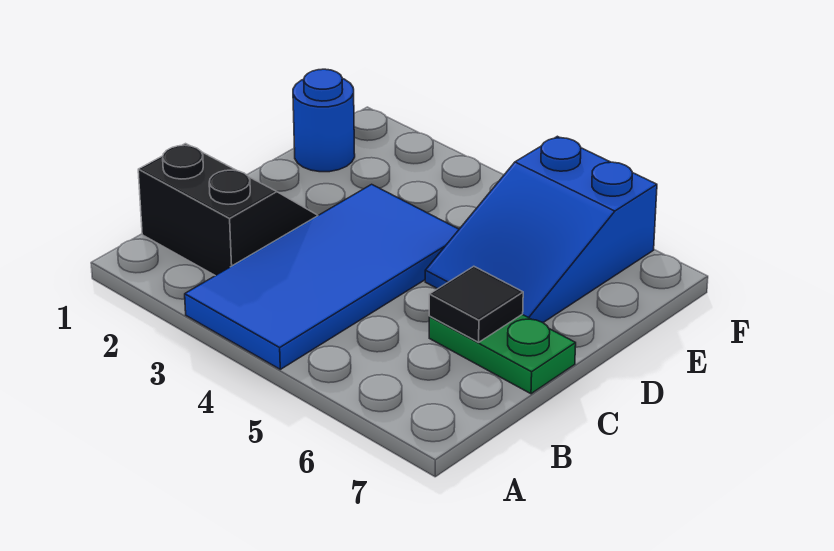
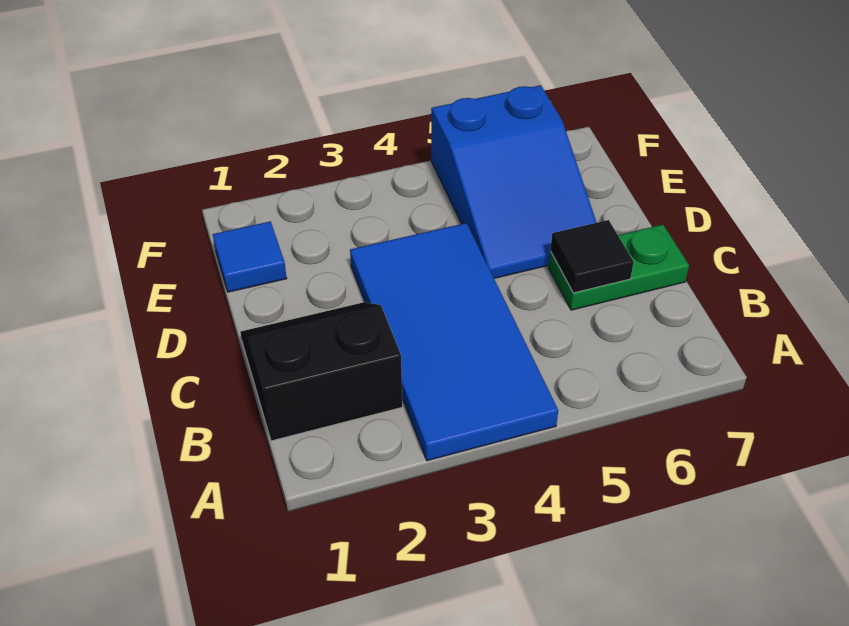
blue 1x1 round brick [293,69,355,172] -> blue 1x1 tile [213,221,287,292]

